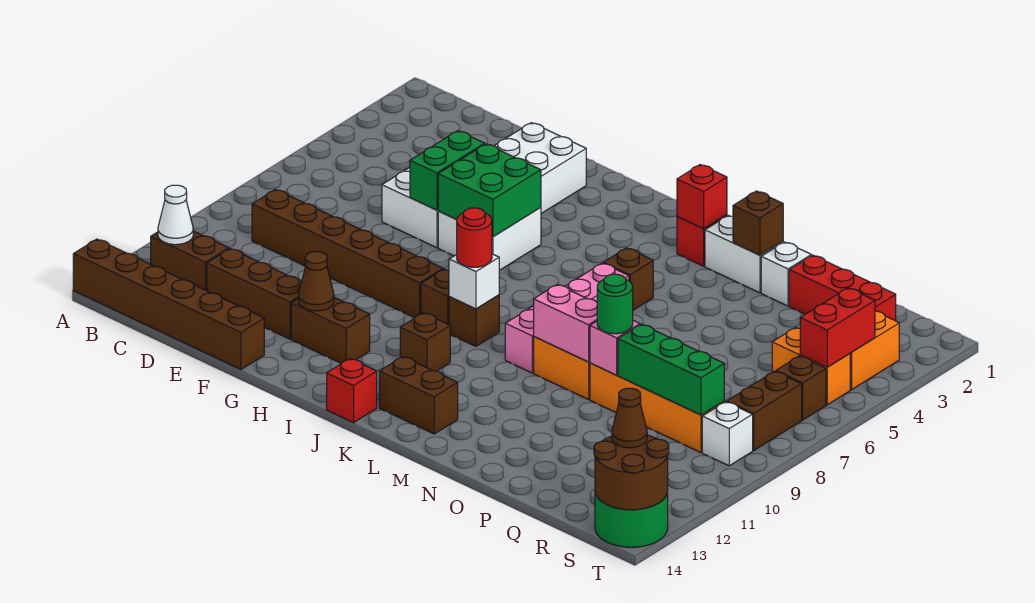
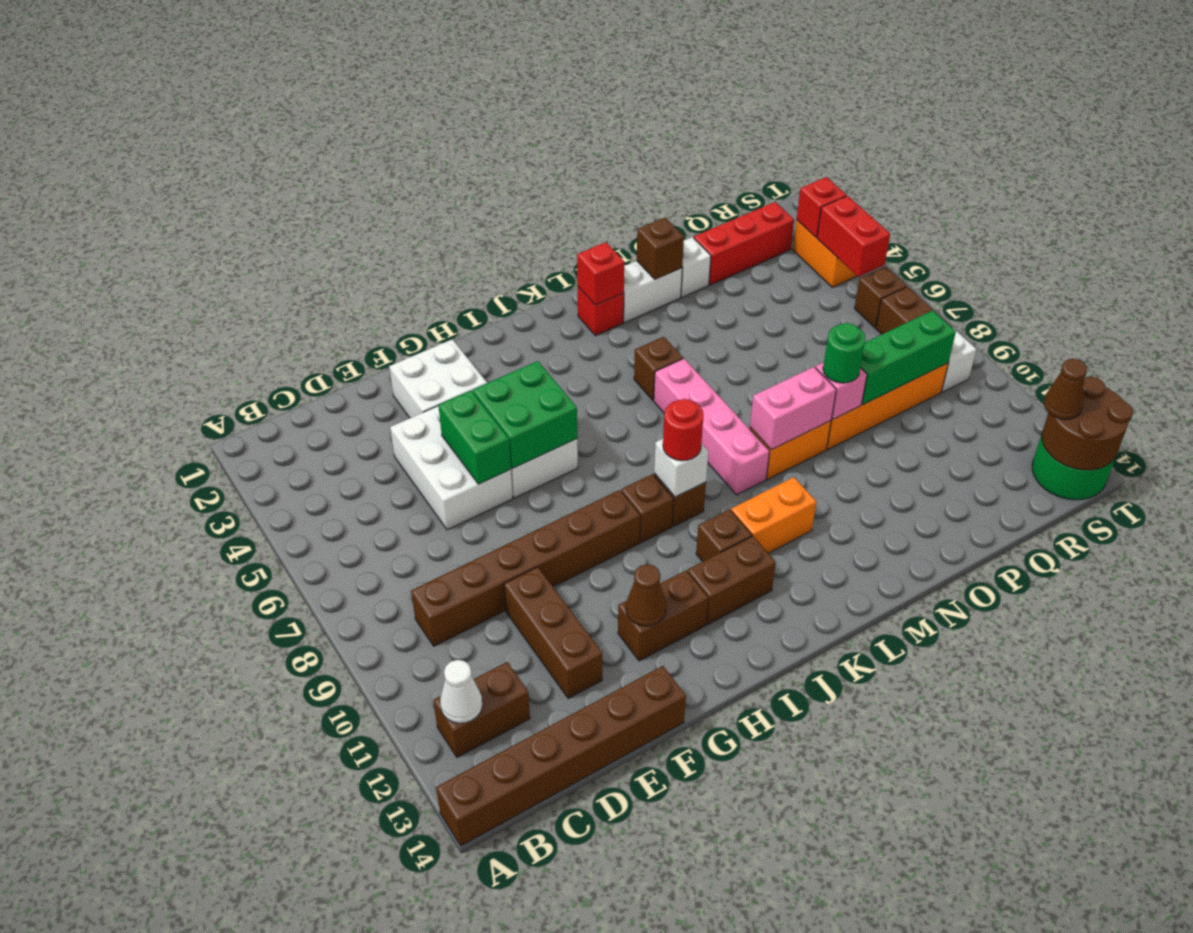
brown 1x3 brick [207,249,302,339] -> brown 1x3 brick turned to [504,567,602,698]
red 1x1 brick [327,359,377,423] -> red 1x1 brick moved to [797,177,847,237]
brown 1x2 brick [379,357,458,434] -> brown 1x2 brick moved to [688,536,776,625]
orange 1x2 brick [772,328,850,405] -> orange 1x2 brick moved to [731,477,816,553]

